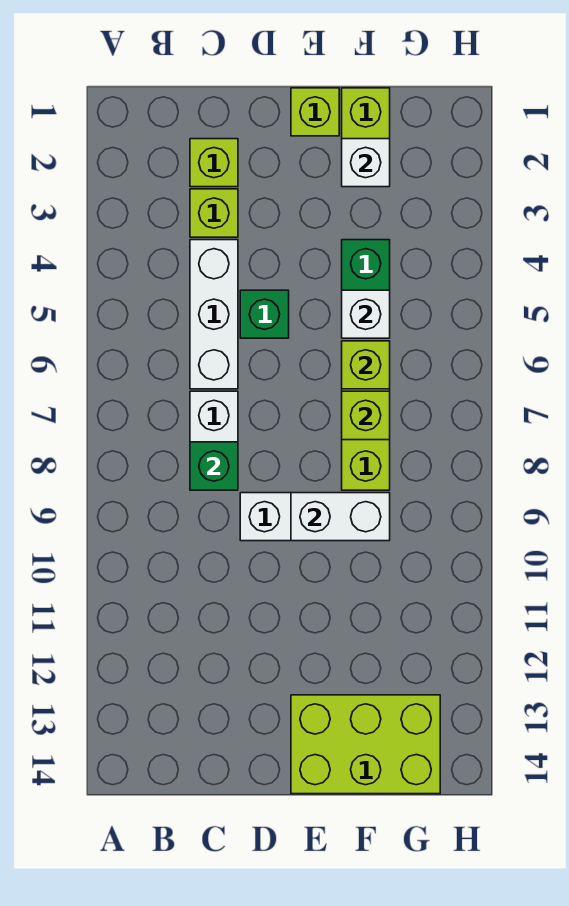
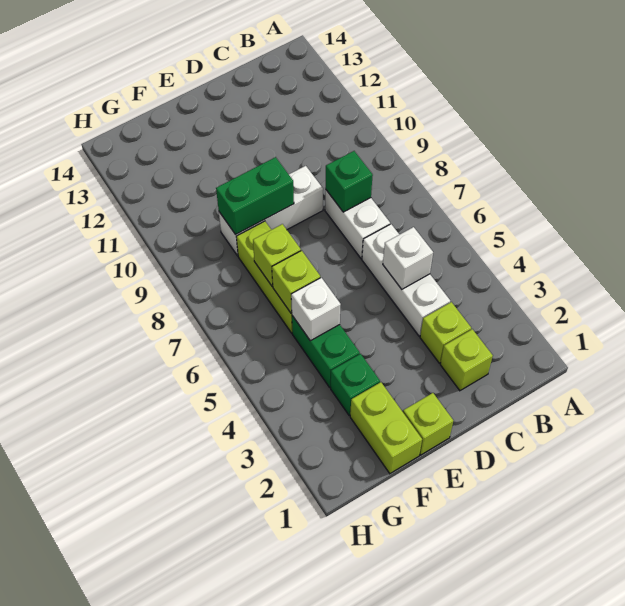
green 1x1 brick [240,290,289,338] -> green 1x1 brick moved to [331,354,380,415]
white 1x2 brick [291,493,390,541] -> green 1x2 brick [216,157,294,235]
lime 2x3 brick [291,695,440,794] -> none
white 1x1 brick [342,139,390,187] -> white 1x1 brick moved to [383,227,433,289]

